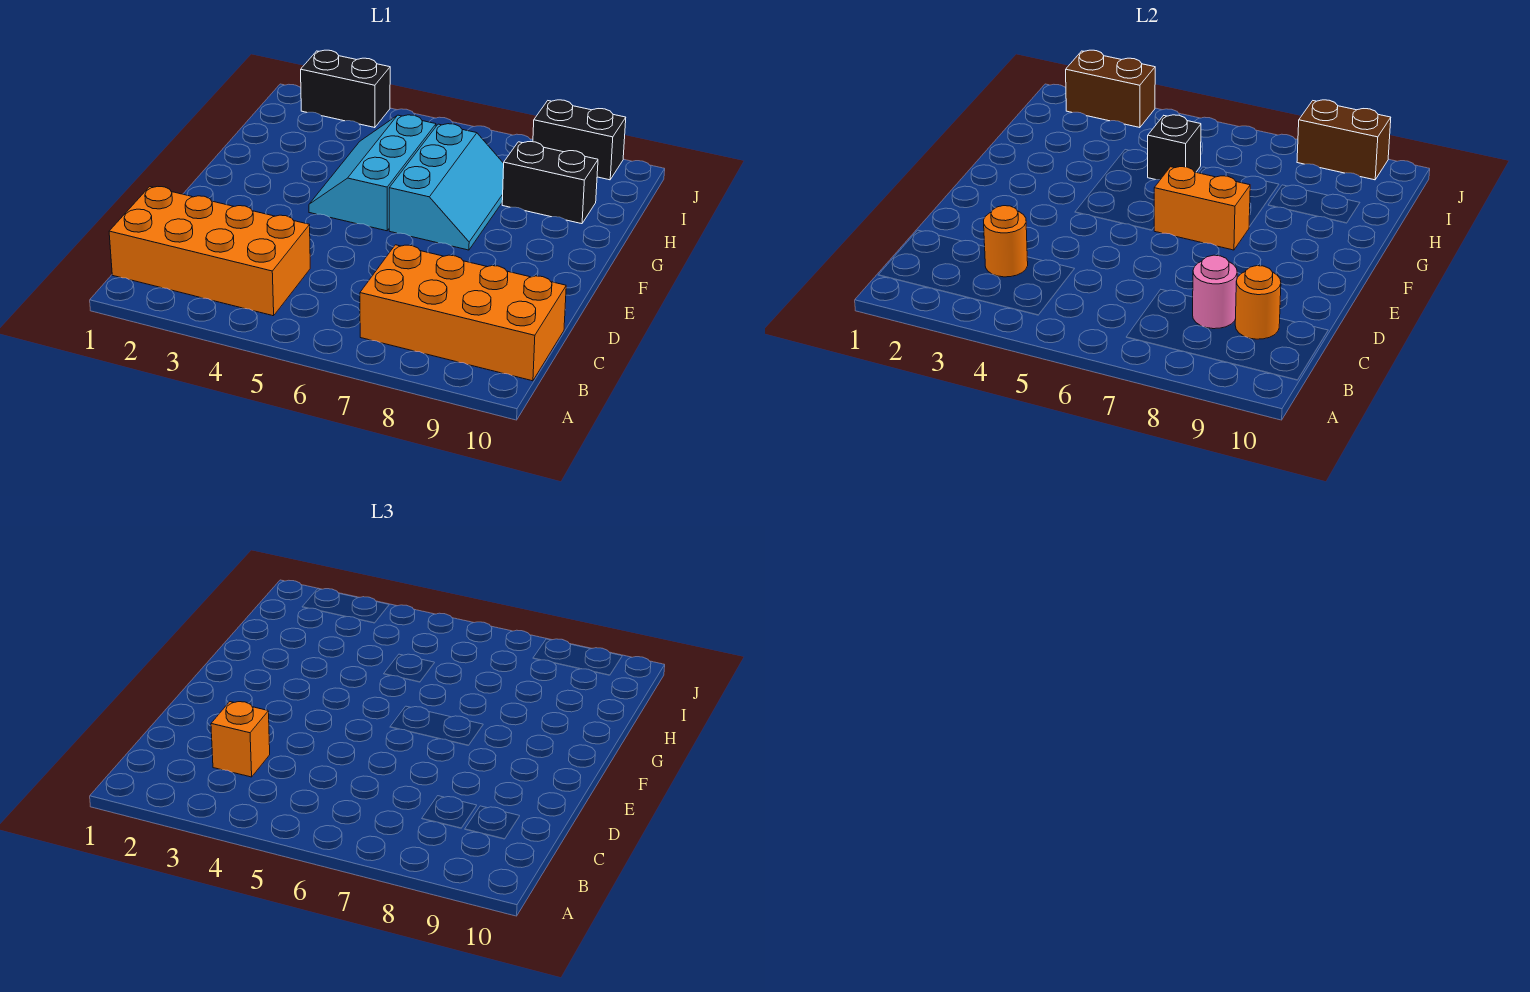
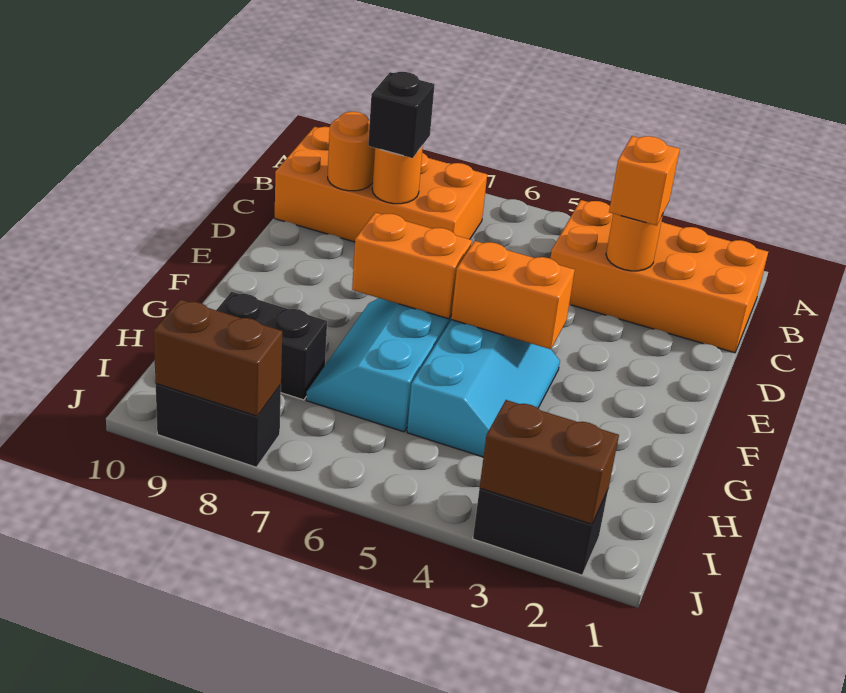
pink 1x1 round brick [1193,255,1237,329] -> orange 1x1 round brick [372,145,423,204]
none -> orange 1x2 brick [451,241,575,349]
black 1x1 brick [1148,115,1201,180] -> black 1x1 brick moved to [368,72,435,158]

